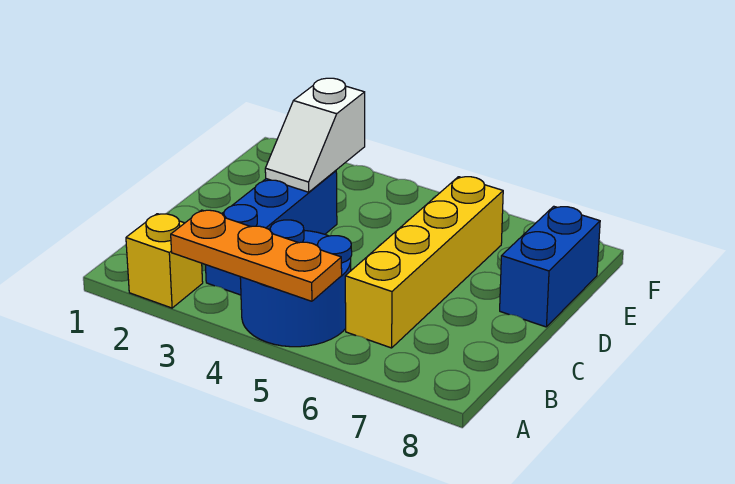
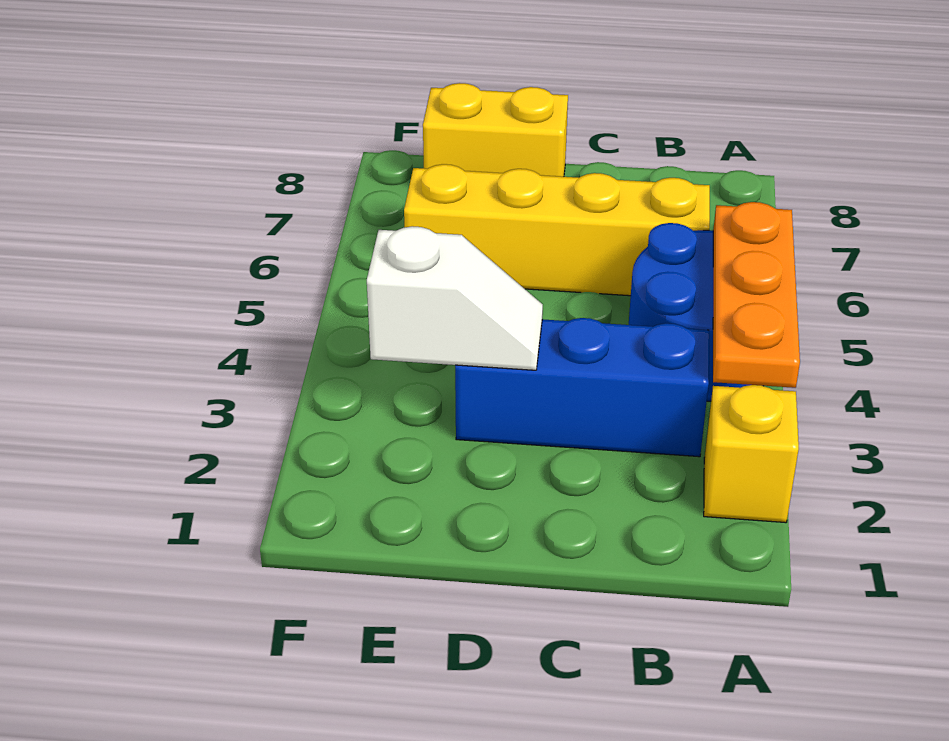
blue 1x2 brick [500,206,600,327] -> yellow 1x2 brick [423,83,568,177]

